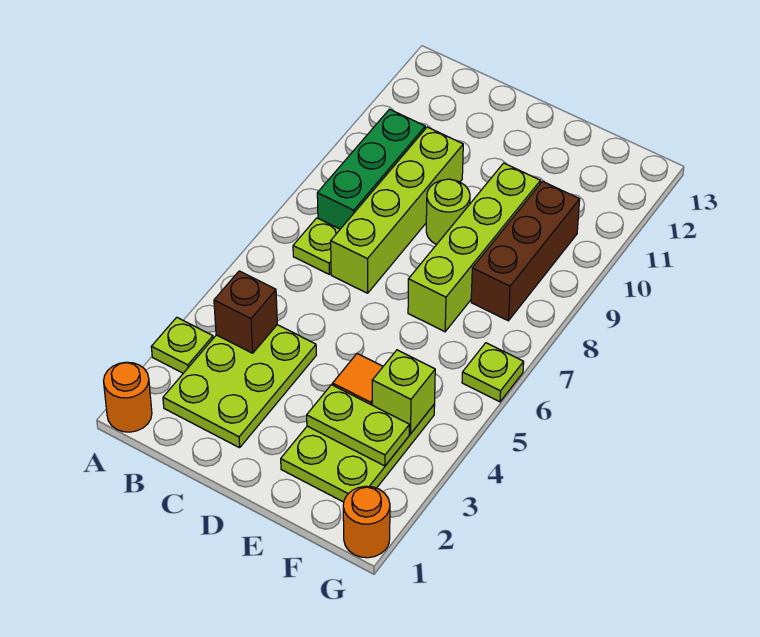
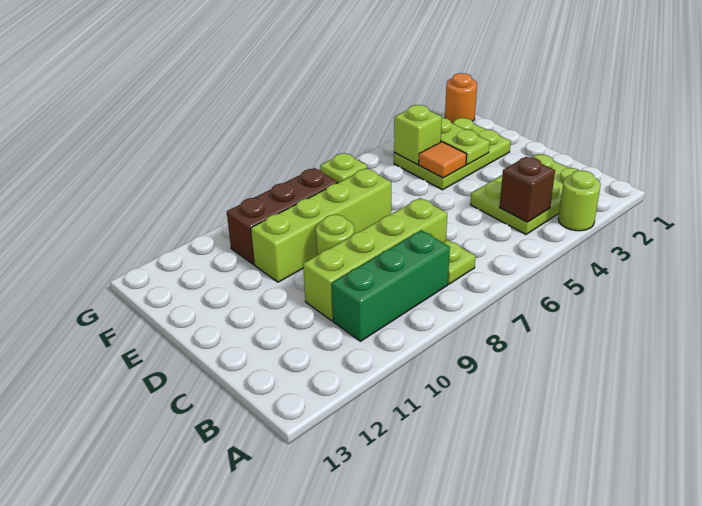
orange 1x1 round brick [104,362,152,432] -> none
lime 1x1 plate [151,317,213,373] -> lime 1x1 round brick [558,171,601,231]

